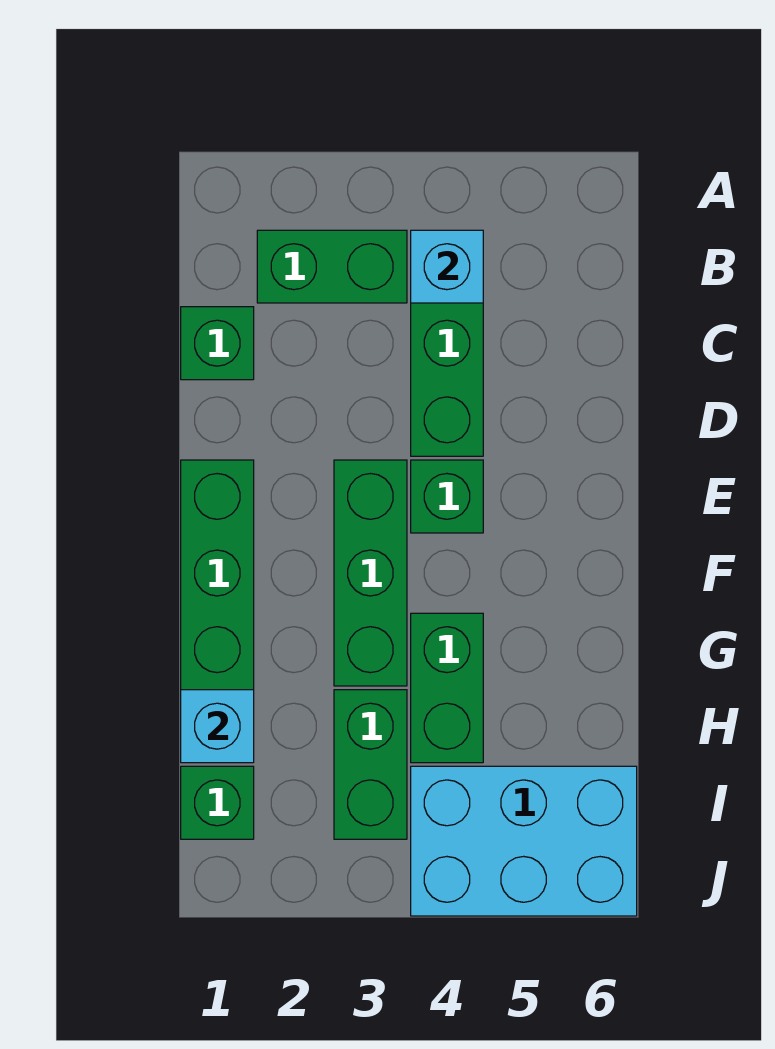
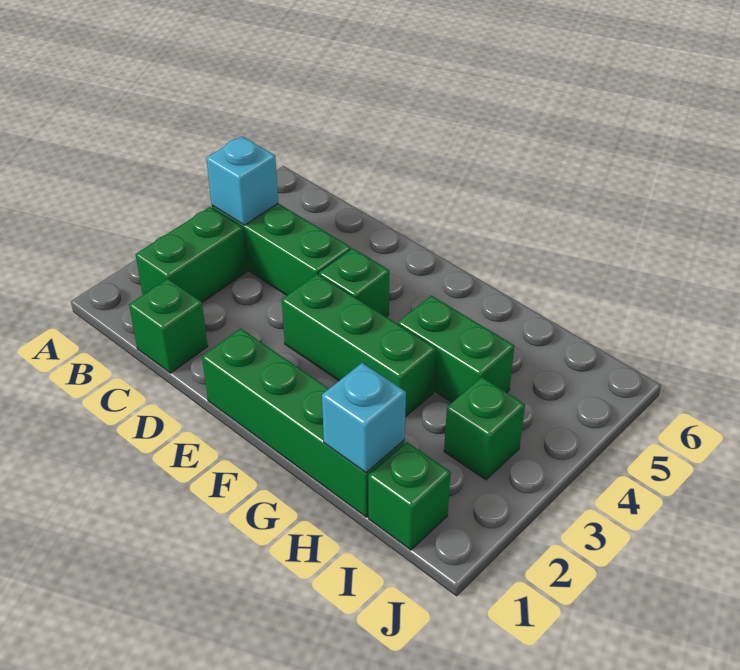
green 1x2 brick [334,690,407,839] -> green 1x1 brick [444,377,525,480]
cyan 2x3 brick [411,766,637,916] -> none

